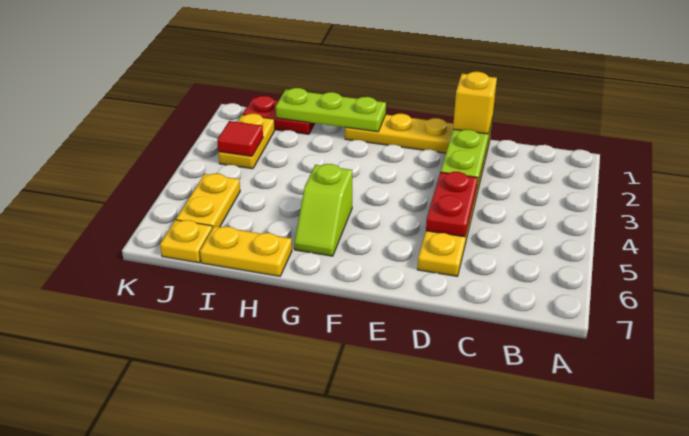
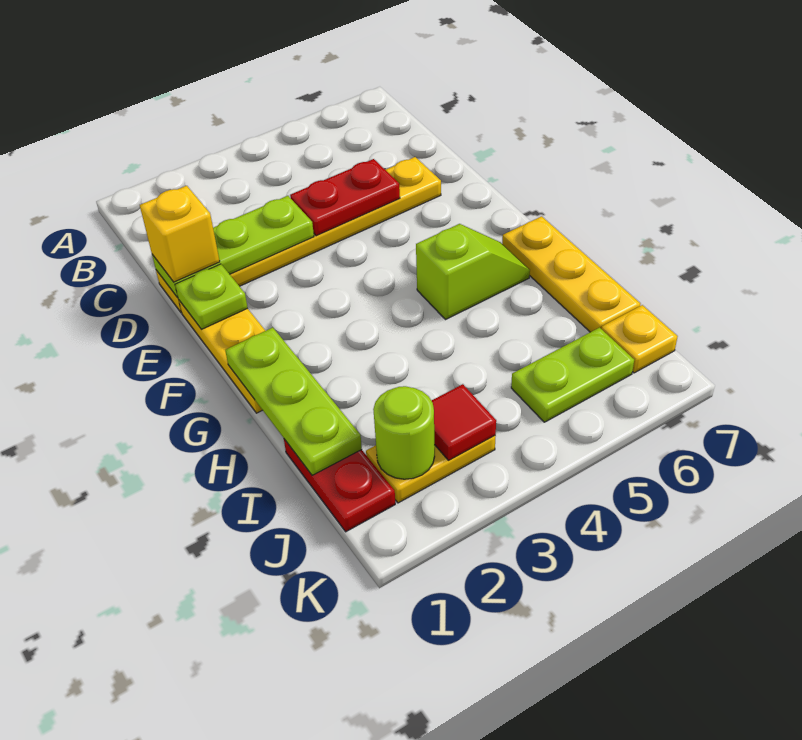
none -> lime 1x1 plate [175,264,248,329]
yellow 1x2 plate [200,226,292,276] -> yellow 1x3 plate [502,216,640,332]
none -> lime 1x1 round brick [373,386,435,479]
yellow 1x2 plate [176,174,240,228] -> lime 1x2 plate [511,327,634,422]

